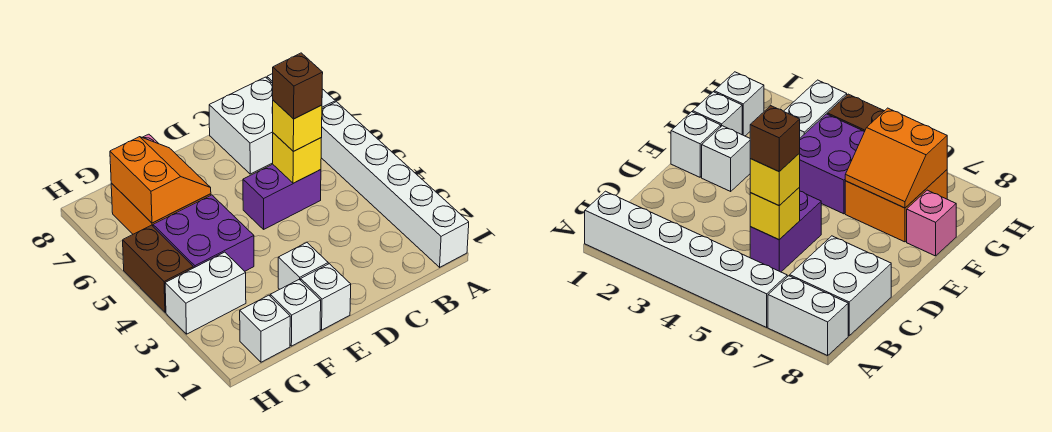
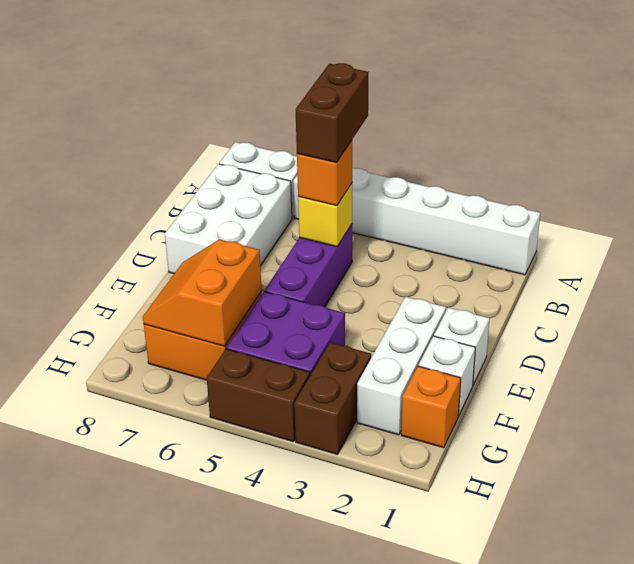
white 2x2 brick [209,77,273,174] -> white 2x3 brick [165,164,292,273]
purple 1x2 brick [243,164,321,229] -> purple 1x3 brick [265,224,352,307]
yellow 1x1 brick [273,100,322,151] -> orange 1x1 brick [297,141,352,206]
brown 1x1 brick [273,53,323,119] -> brown 1x2 brick [296,63,368,163]
white 1x1 brick [278,243,328,289] -> white 1x3 brick [357,297,446,435]
orange 2x2 slope [110,137,211,223] -> orange 2x2 slope turned to [143,239,262,346]
pink 1x1 brick [907,190,956,256] -> none
white 1x1 brick [240,295,290,362] -> orange 1x1 brick [401,366,461,448]
white 1x2 brick [165,252,246,334] -> brown 1x2 brick [294,343,371,455]

